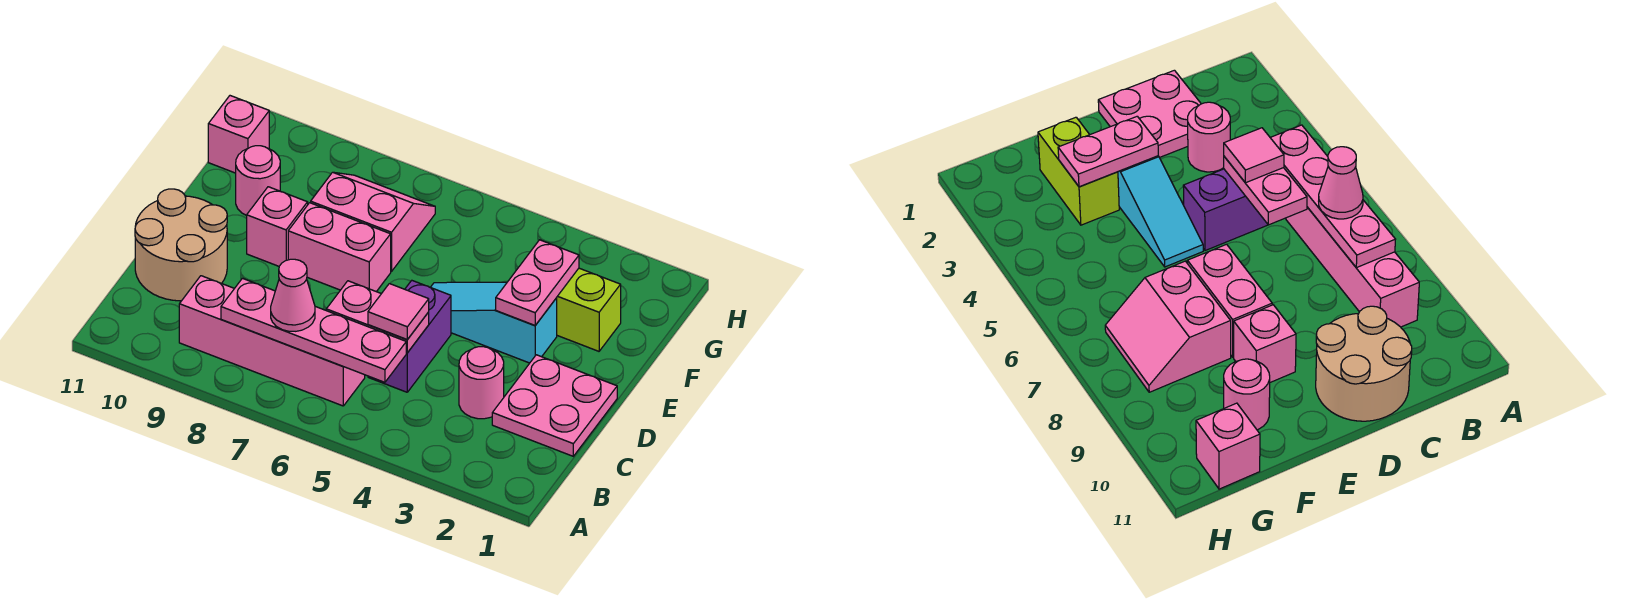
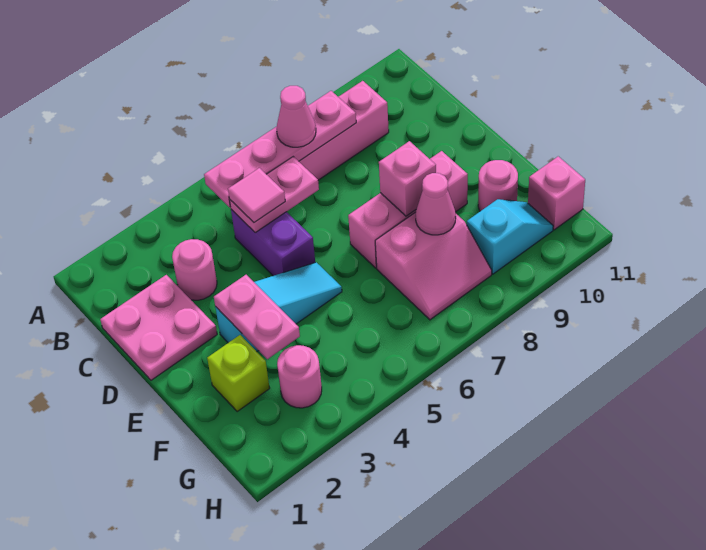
tan 2x2 round brick [135,189,227,301] -> none
none -> pink 1x1 brick [379,141,436,216]
lime 1x2 brick [557,268,621,351] -> lime 1x1 brick [207,335,270,412]
none -> pink 1x1 cone [416,173,456,235]
none -> pink 1x1 round brick [277,345,322,408]
none -> cyan 1x2 slope [467,199,553,274]

